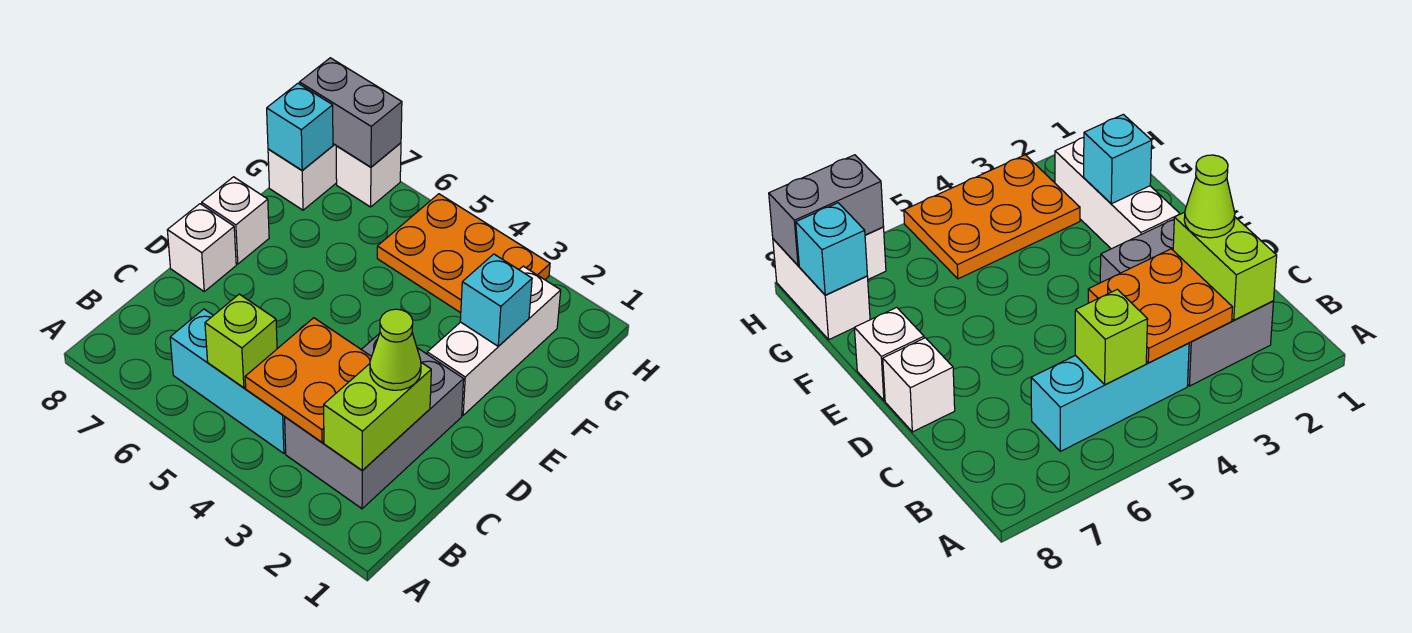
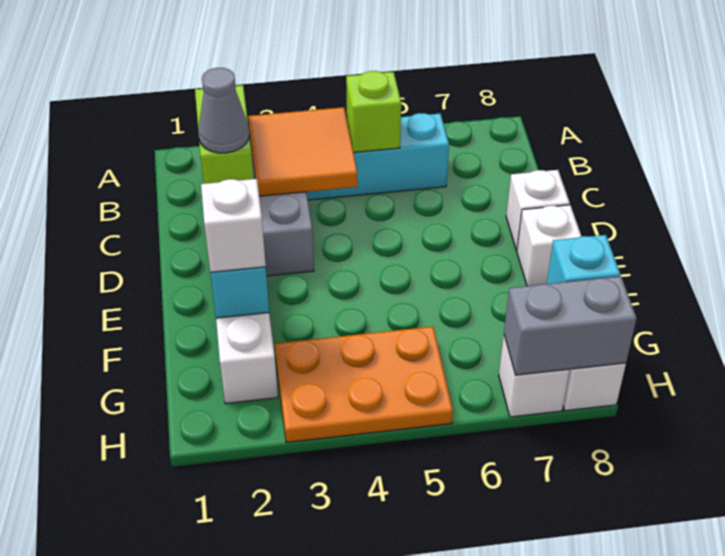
orange 2x2 plate [245,318,372,442] -> orange 2x2 tile [248,107,358,196]
lime 1x1 cone [370,309,421,390] -> grey 1x1 cone [198,68,249,153]
none -> white 1x1 brick [201,179,266,272]

